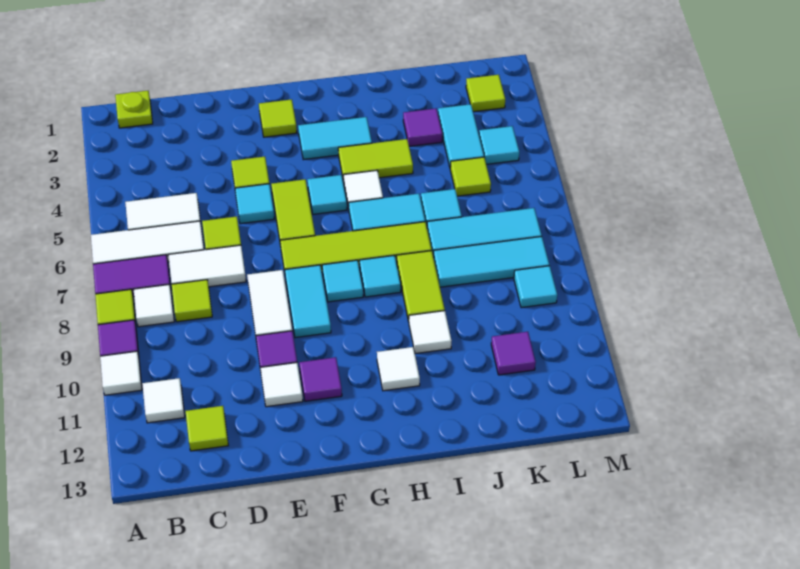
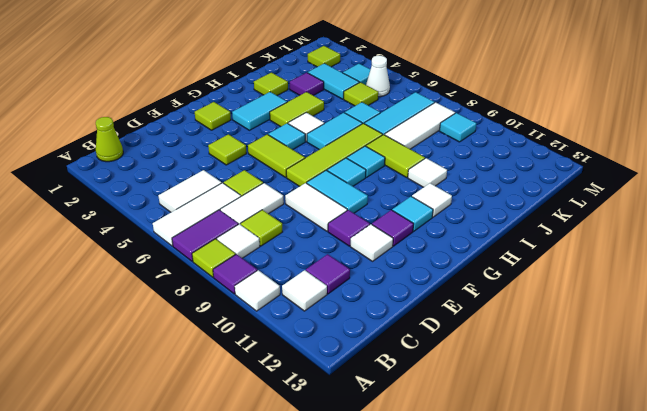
lime 1x1 plate [115,91,153,128] -> lime 1x1 cone [96,117,123,162]
lime 1x1 tile [186,406,228,451] -> lime 1x1 tile moved to [254,73,288,95]
cyan 1x1 tile [235,184,274,224] -> cyan 1x1 tile moved to [392,196,433,231]
cyan 1x3 tile [433,237,549,287] -> white 1x3 tile [384,102,455,149]
purple 1x1 tile [491,332,536,375] -> purple 1x1 tile moved to [306,254,350,294]
none -> white 1x1 cone [366,56,390,97]

